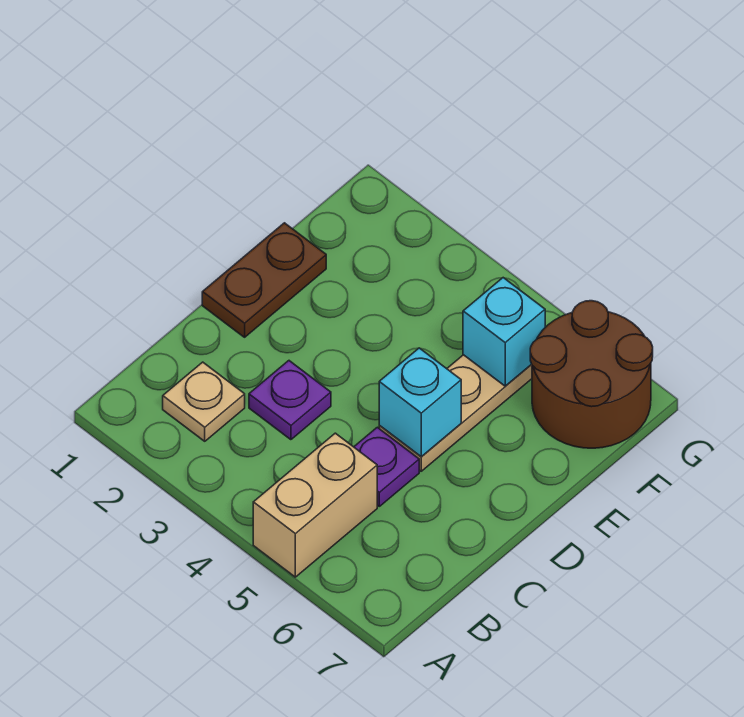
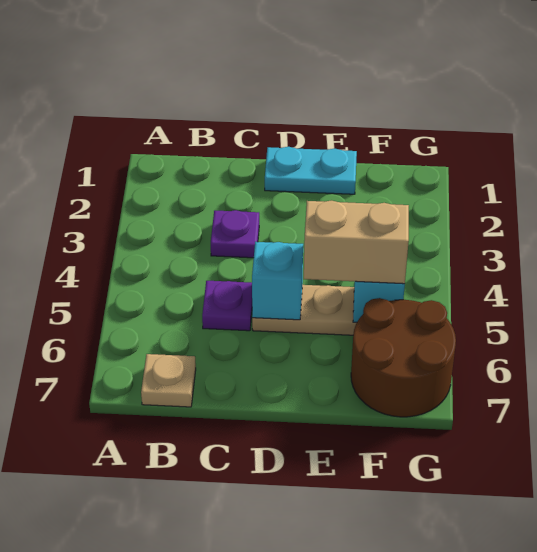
tan 1x2 brick [253,433,377,577] -> tan 1x2 brick moved to [304,201,409,284]
tan 1x1 plate [163,362,245,441] -> tan 1x1 plate moved to [141,354,196,407]
brown 1x2 plate [202,223,326,337] -> cyan 1x2 plate [265,147,357,194]

